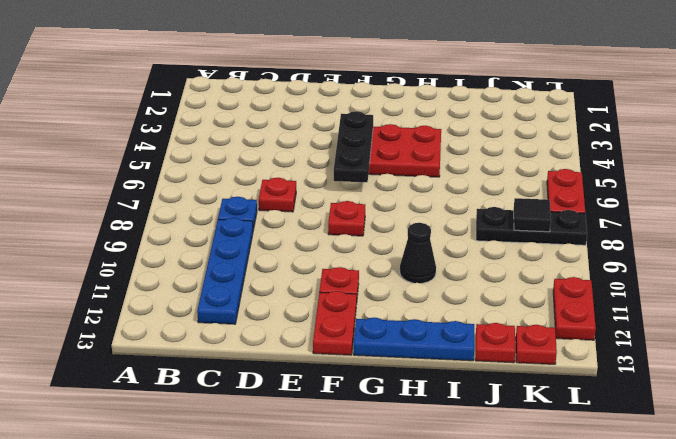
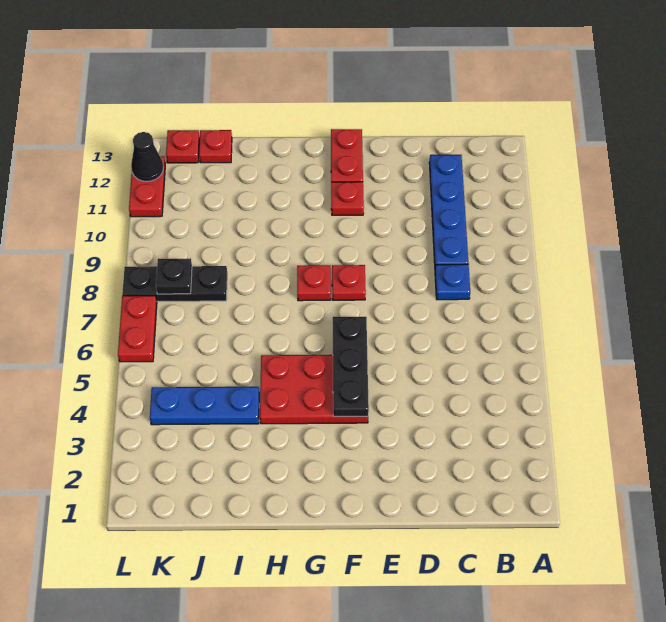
red 1x1 plate [259,178,296,212] -> red 1x1 plate moved to [297,265,331,301]
blue 1x3 plate [354,317,474,361] -> blue 1x3 plate moved to [150,387,259,425]
black 1x1 cone [400,223,436,283] -> black 1x1 cone moved to [131,132,163,182]
black 1x1 tile [514,198,551,232] -> black 1x1 plate [156,258,192,294]

